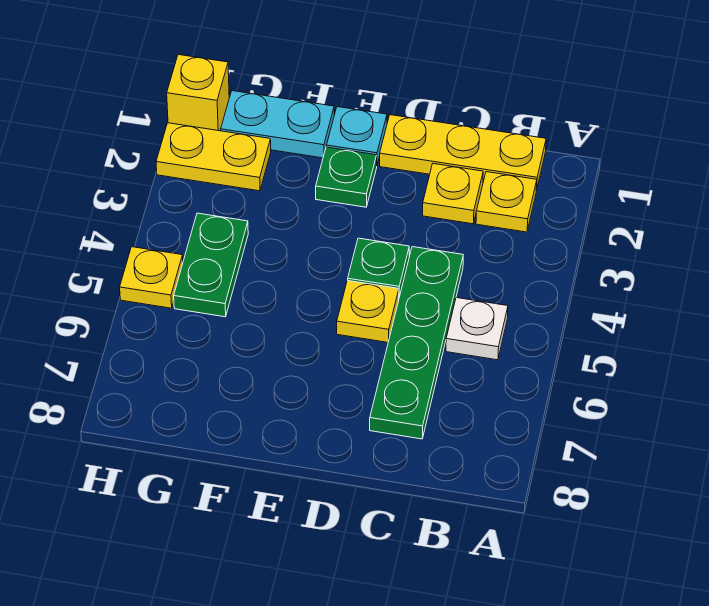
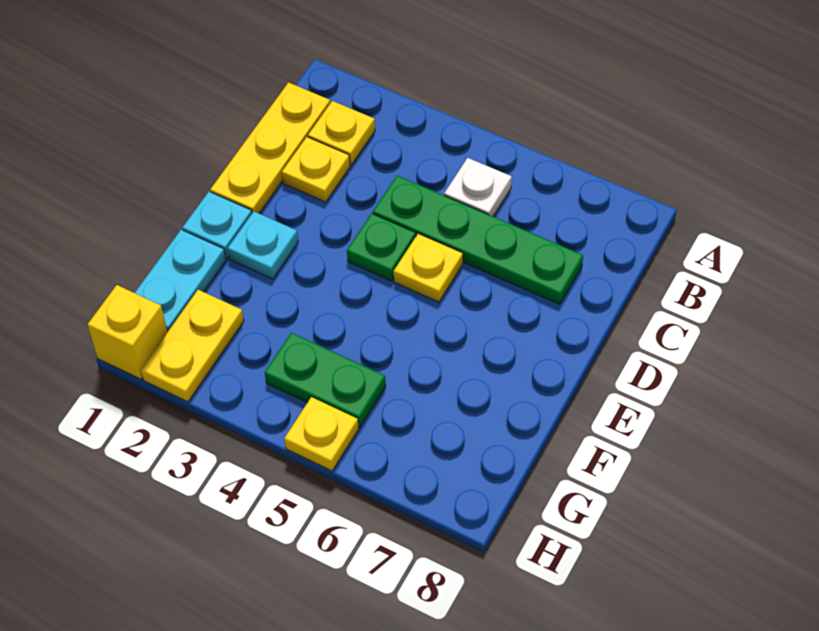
green 1x1 plate [316,147,377,207] -> cyan 1x1 plate [228,211,298,279]

